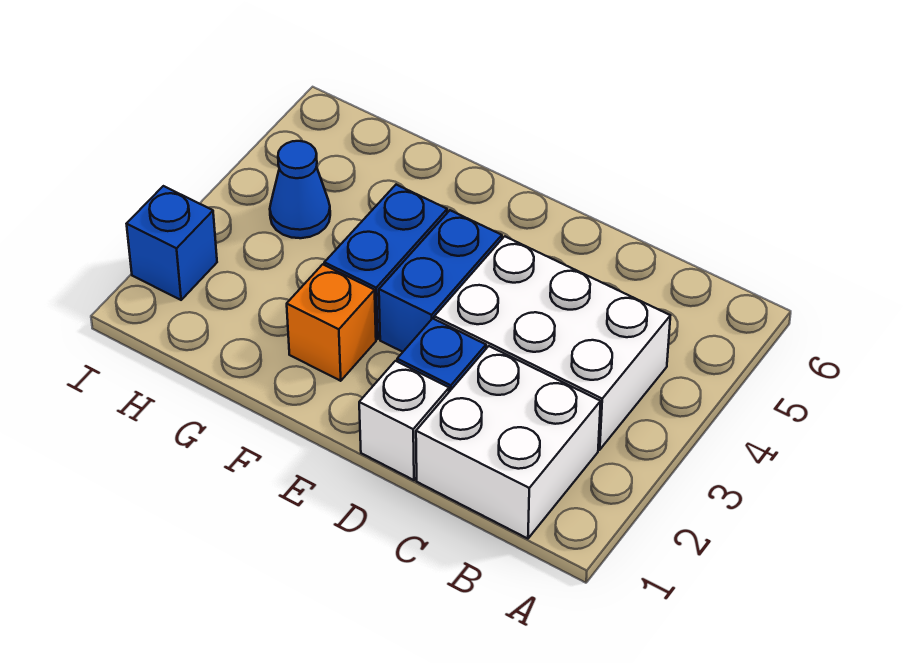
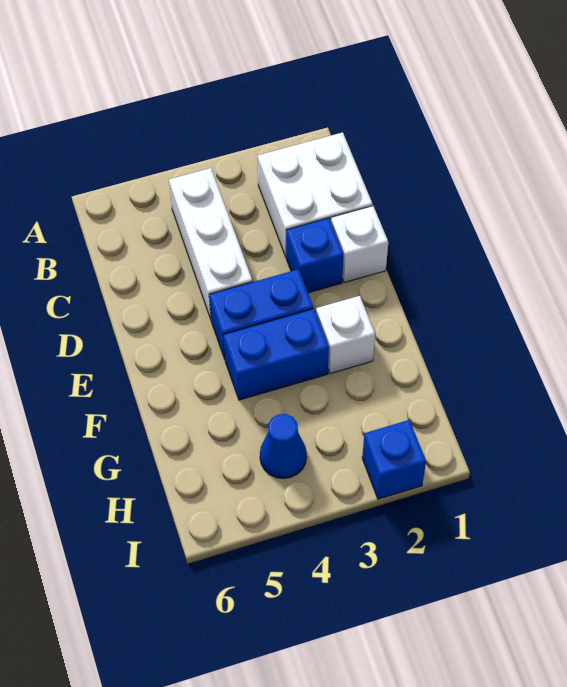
white 2x3 brick [434,236,670,450] -> white 1x3 brick [169,168,253,319]
orange 1x1 brick [287,264,376,381] -> white 1x1 brick [316,296,375,374]

